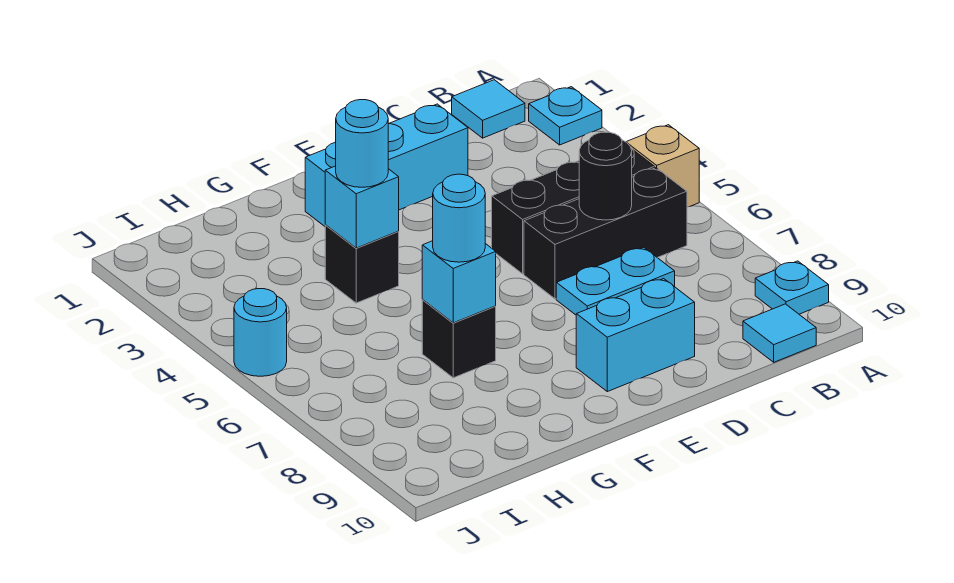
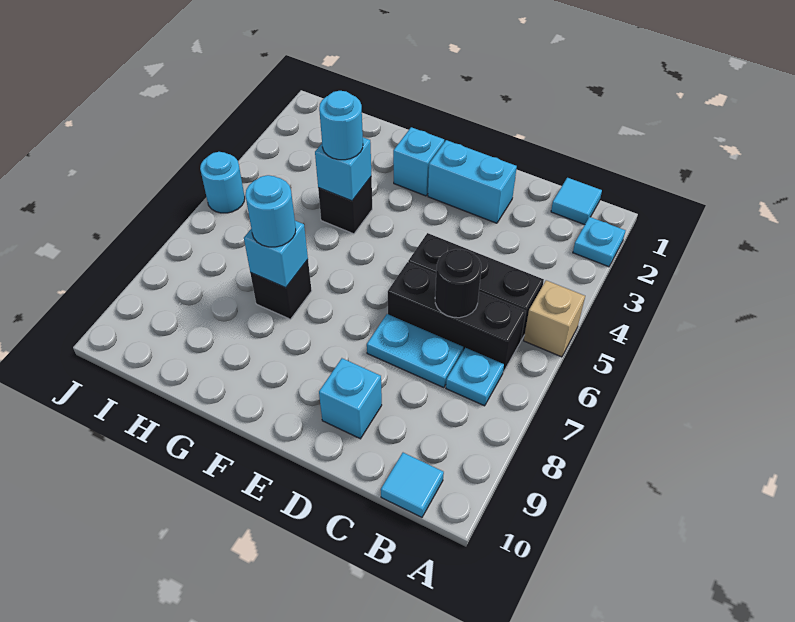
cyan 1x1 plate [755,261,829,314] -> cyan 1x1 plate moved to [446,348,504,406]
cyan 1x2 brick [576,279,695,392] -> cyan 1x1 brick [319,358,382,439]

